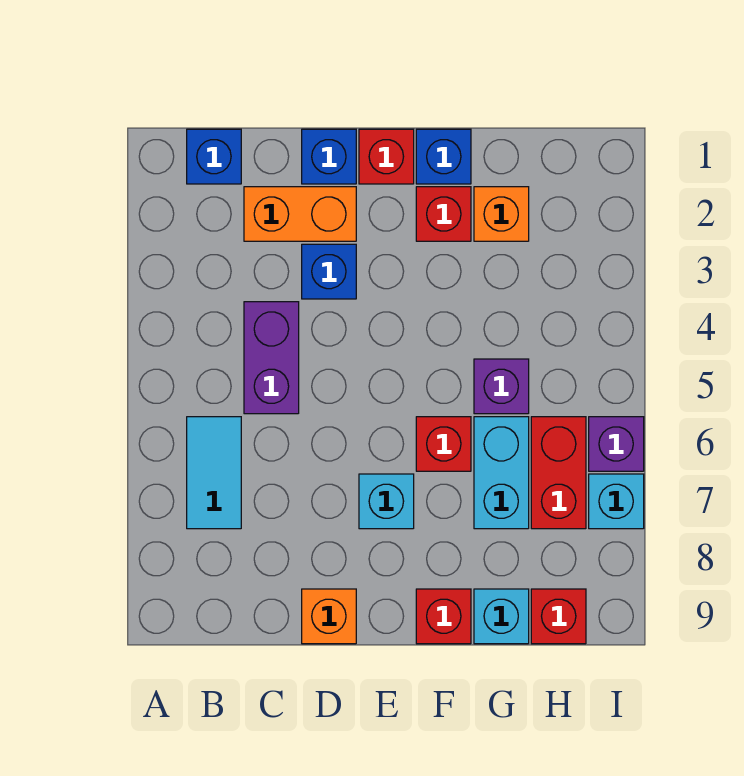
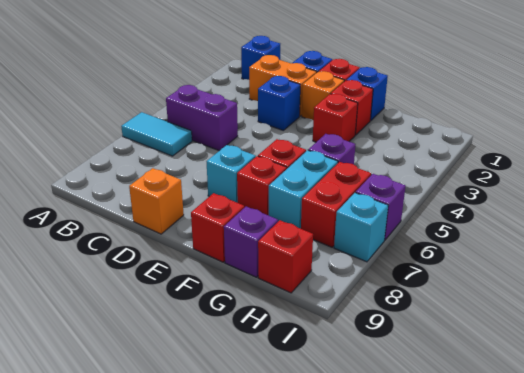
cyan 1x2 tile [187,417,241,529] -> cyan 1x2 tile turned to [121,112,192,156]
purple 1x2 brick [244,302,299,414] -> purple 1x2 brick turned to [166,85,238,151]
none -> red 1x1 brick [313,94,358,142]
none -> red 1x1 brick [237,156,287,215]
orange 1x1 brick [474,187,529,241] -> orange 1x1 brick moved to [302,71,344,120]
cyan 1x1 brick [474,589,529,644] -> purple 1x1 brick [224,207,278,277]

